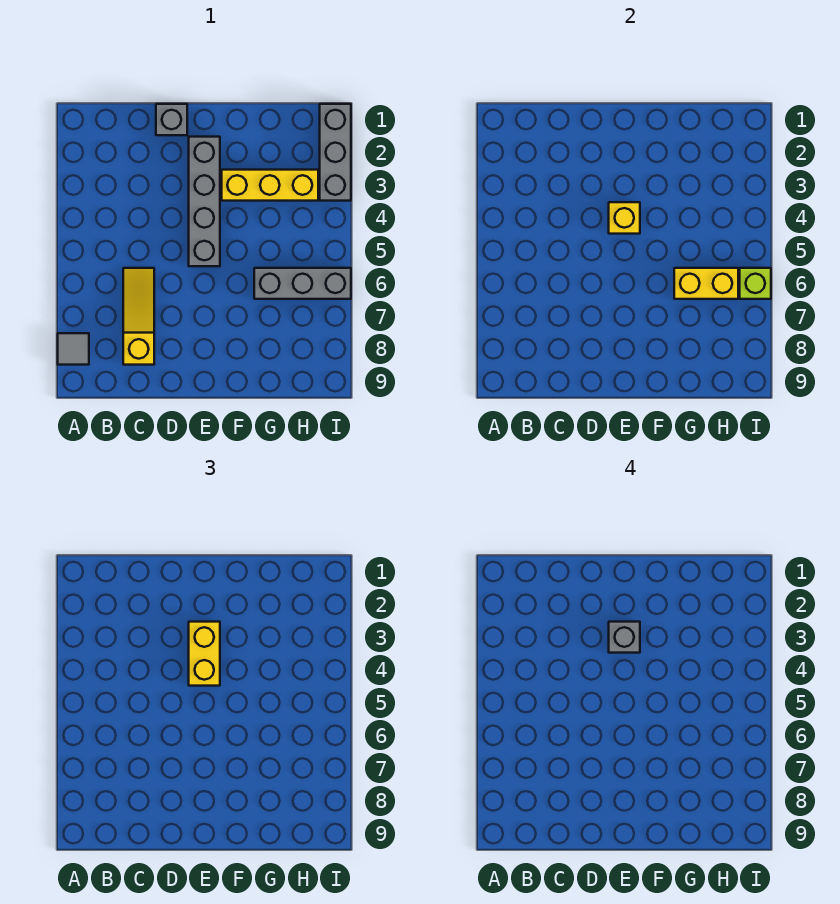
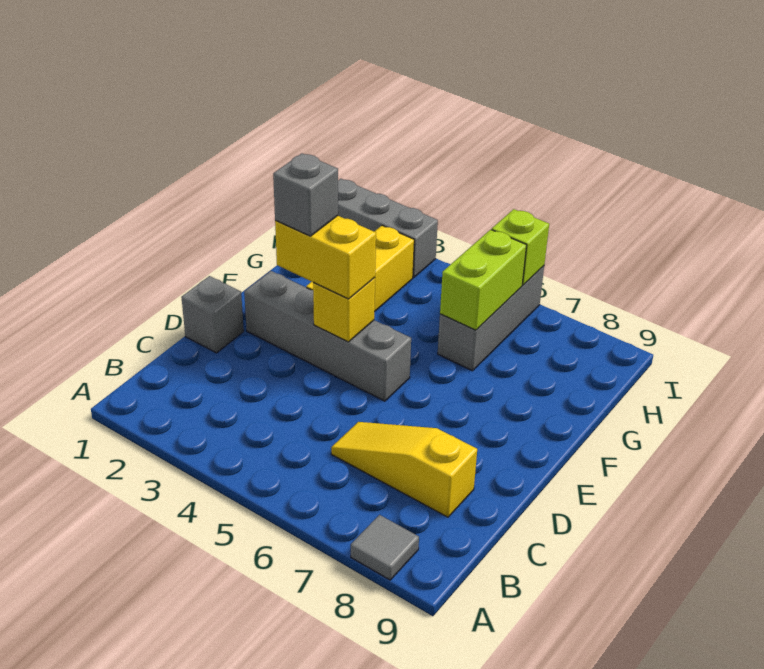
yellow 1x2 brick [674,268,738,299] -> lime 1x2 brick [440,230,527,330]

